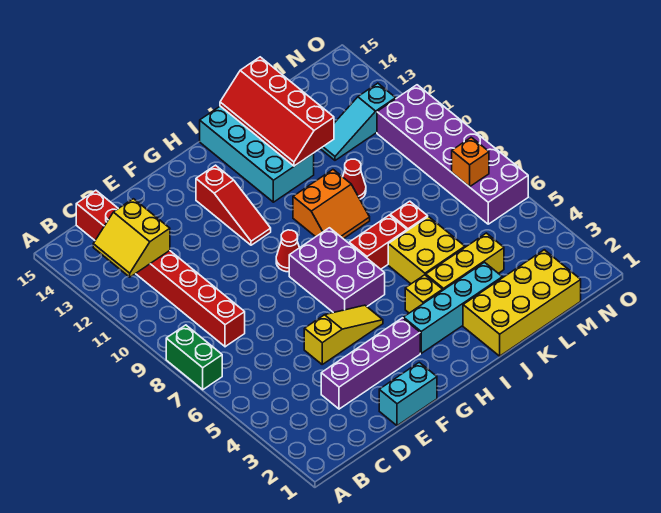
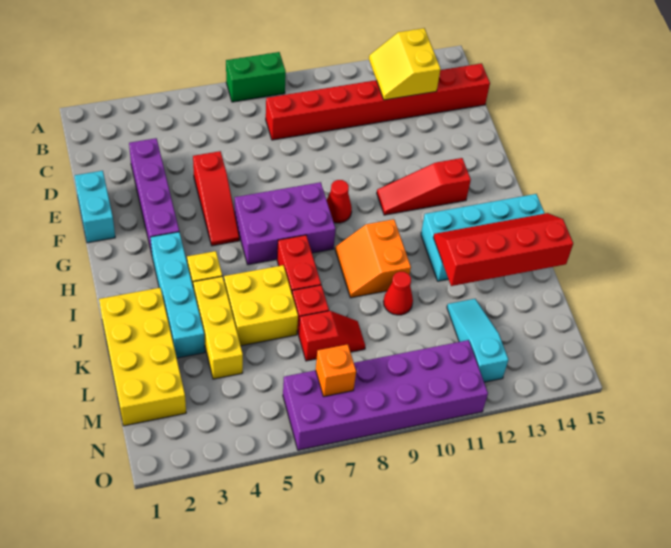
yellow 2x2 slope [93,199,170,277] -> yellow 2x2 slope turned to [369,28,441,100]
yellow 1x3 slope [304,305,383,364] -> red 1x3 slope [193,151,239,246]
none -> red 1x2 slope [298,311,365,361]

